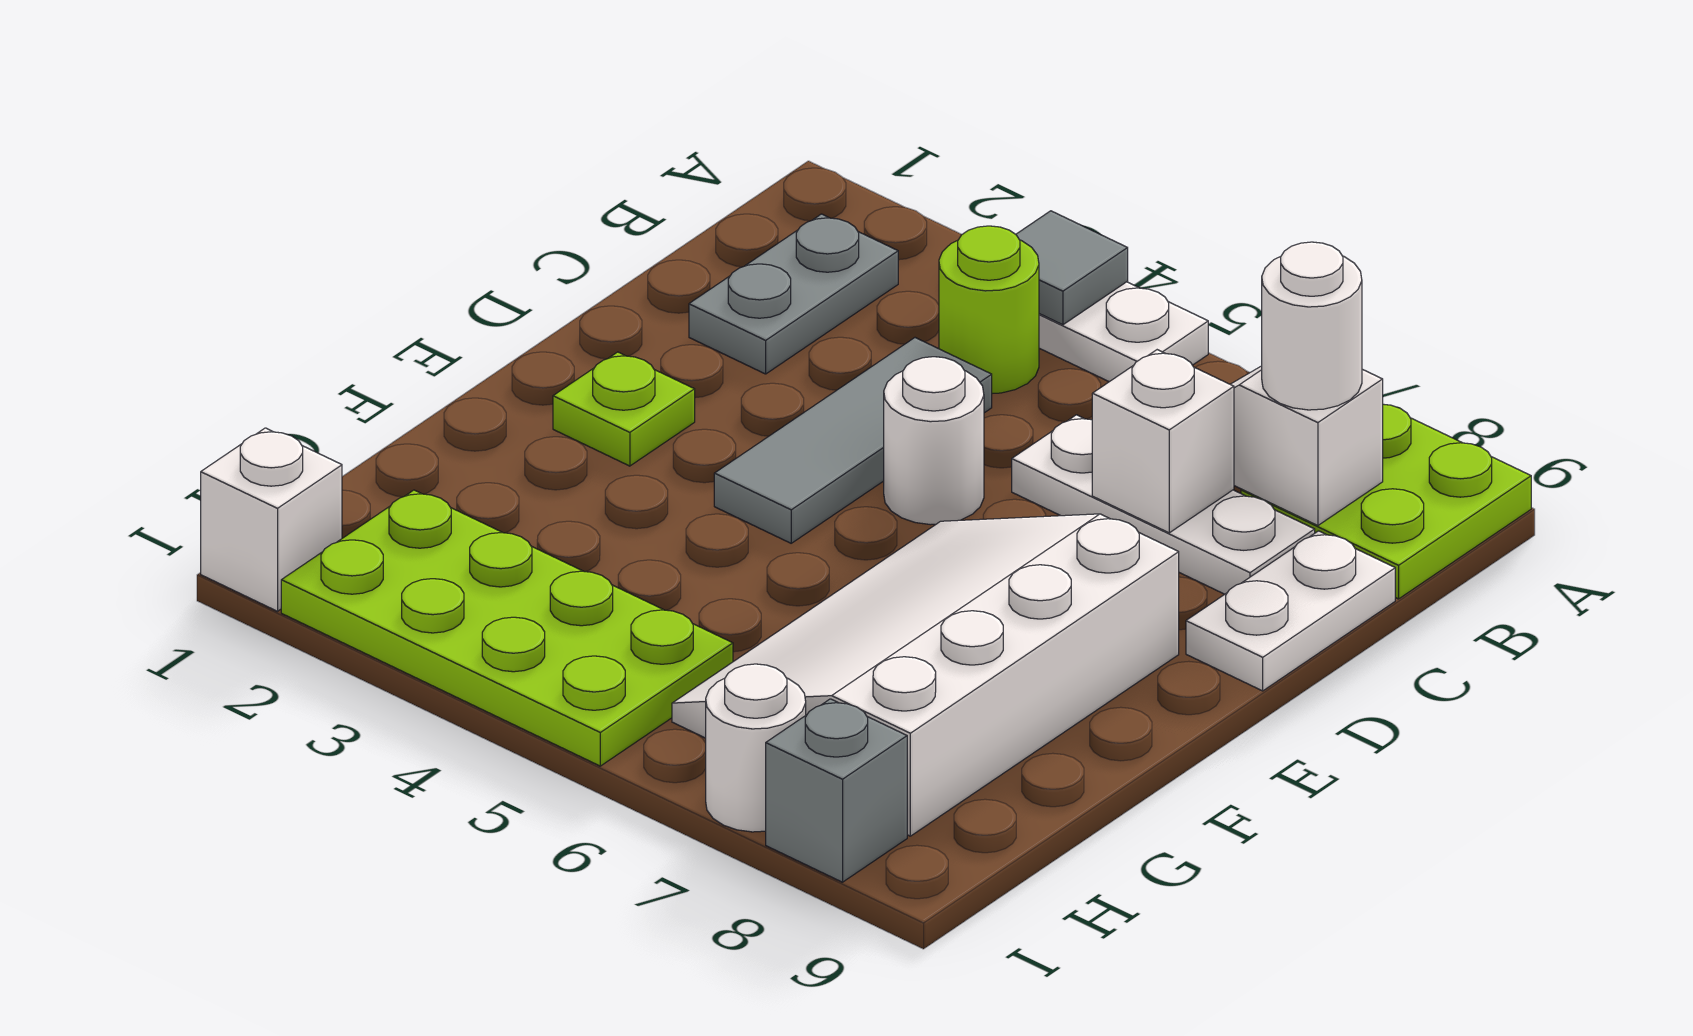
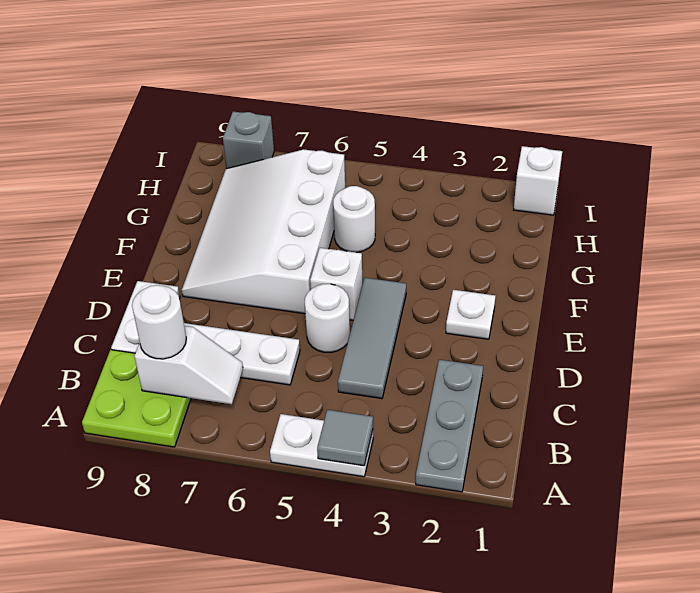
grey 1x2 plate [689,214,898,374] -> grey 1x3 plate [416,360,483,492]
lime 1x1 round brick [939,226,1039,394] -> none
white 1x1 brick [1092,350,1234,533] -> white 1x1 brick moved to [310,248,362,320]
lime 1x1 plate [553,352,695,466] -> white 1x1 plate [446,290,495,339]
white 3x4 slope [672,514,1179,836] -> white 3x4 slope turned to [182,150,345,314]
lime 2x4 plate [281,490,733,766] -> none
white 1x1 round brick [706,664,806,832] -> white 1x1 round brick moved to [333,186,375,252]

